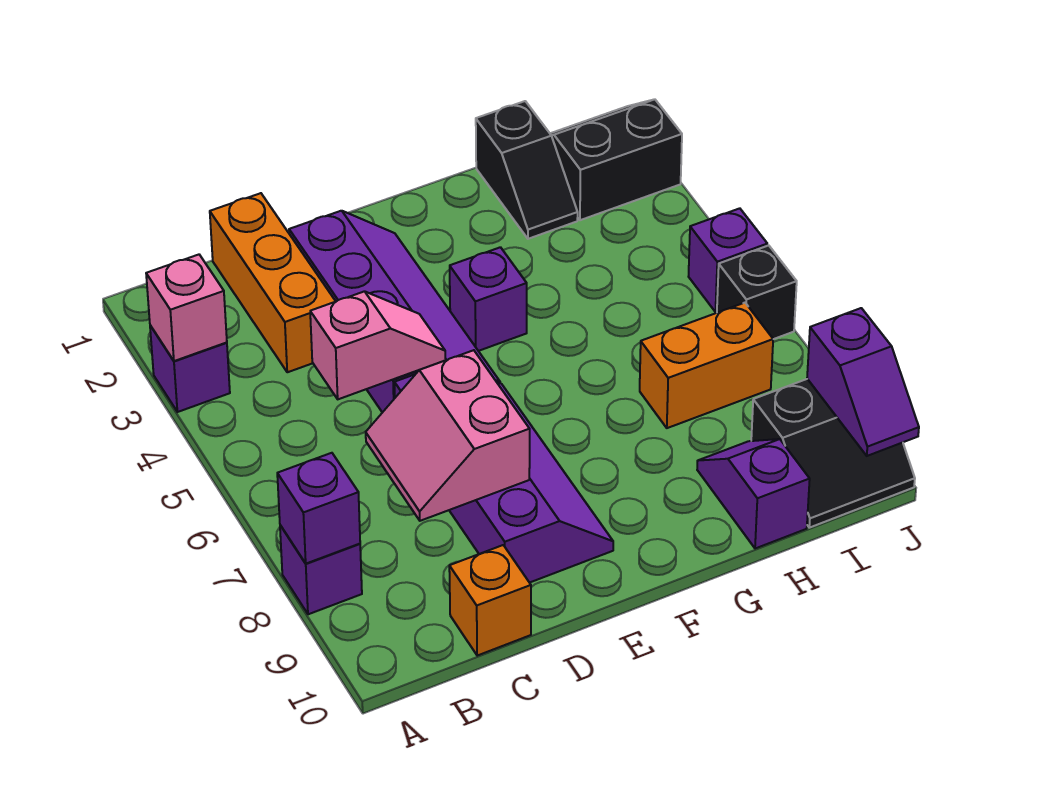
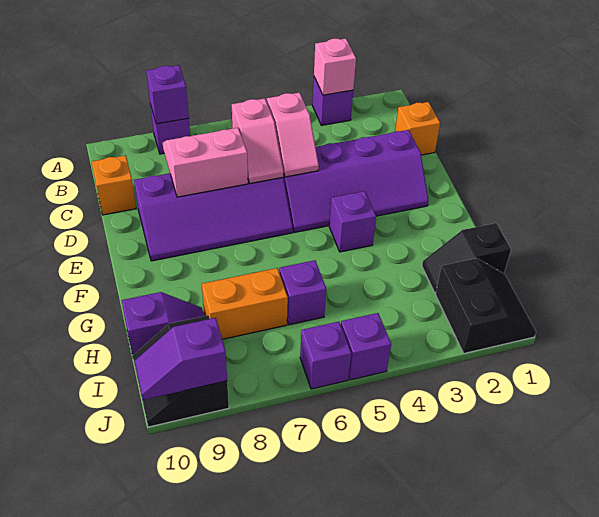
orange 1x3 brick [210,193,336,372] -> orange 1x1 brick [395,102,440,155]
none -> pink 1x2 slope [232,98,284,184]
none -> purple 1x1 brick [279,260,326,325]
orange 1x2 brick [640,303,773,428] -> orange 1x2 brick turned to [202,268,288,339]
black 1x1 brick [717,245,797,339] -> purple 1x1 brick [300,322,351,389]

